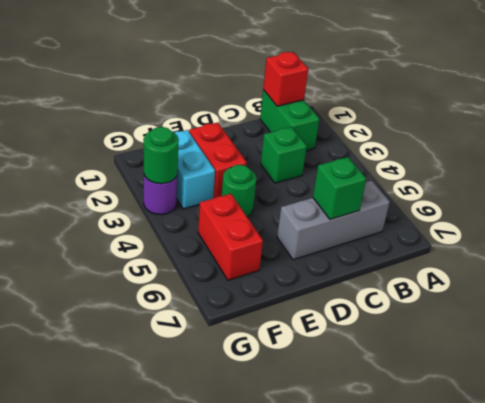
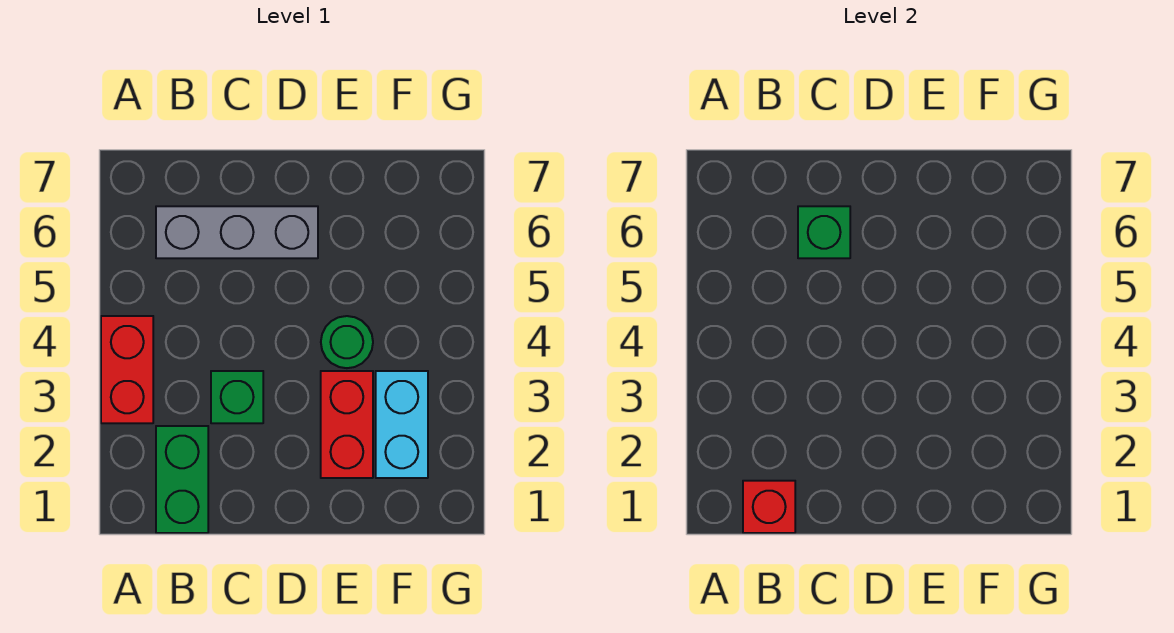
red 1x2 brick [198,194,263,280] -> red 1x2 brick moved to [101,316,153,423]
purple 1x1 round brick [144,175,177,215] -> none
green 1x1 round brick [144,127,179,184] -> none

